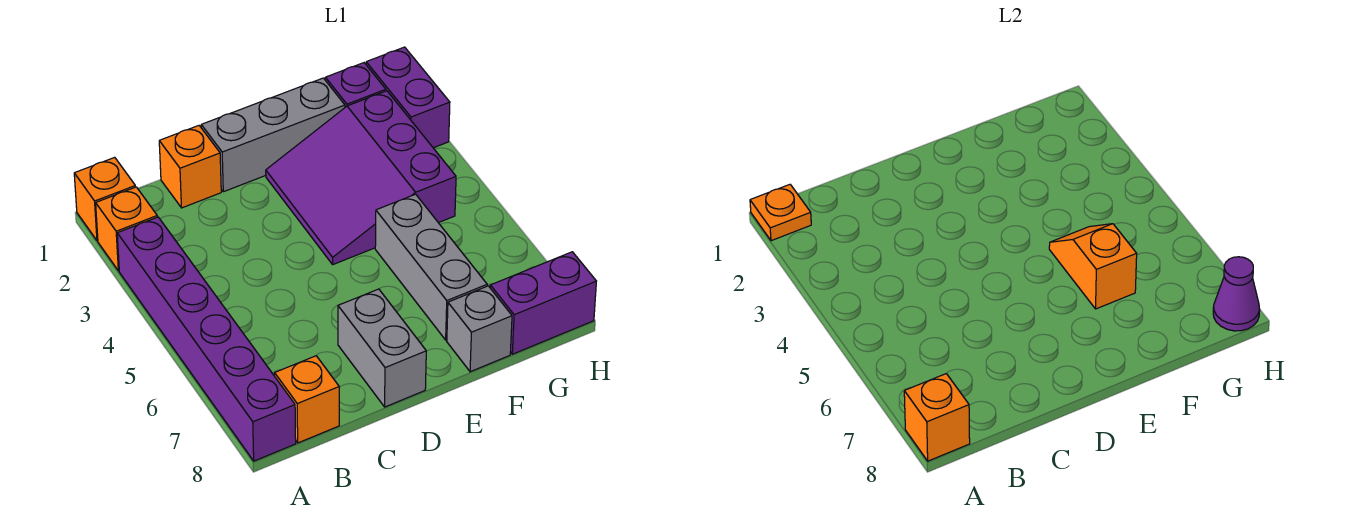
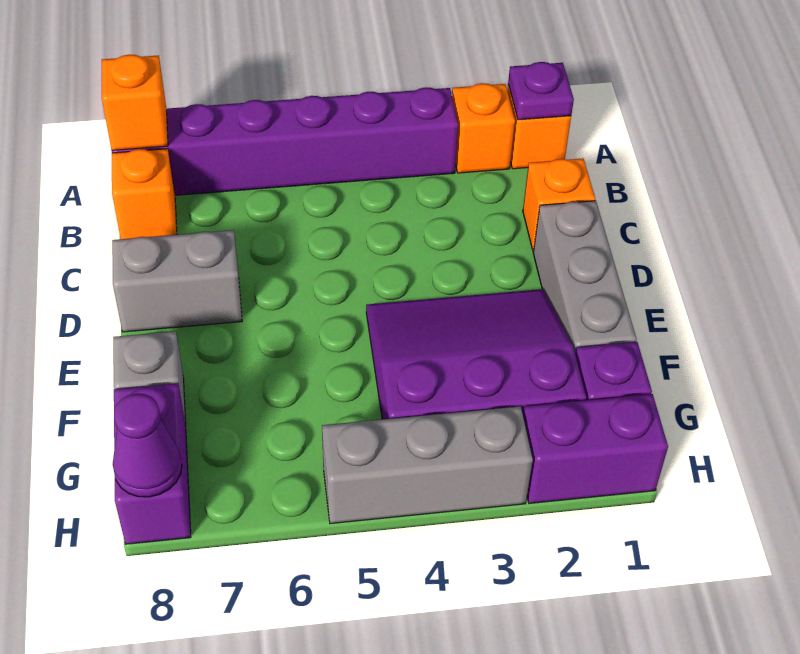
orange 1x1 plate [750,185,811,241] -> purple 1x1 plate [508,62,574,120]
grey 1x3 brick [375,194,487,340] -> grey 1x3 brick moved to [322,406,533,524]
orange 1x2 slope [1049,224,1137,309] -> none

